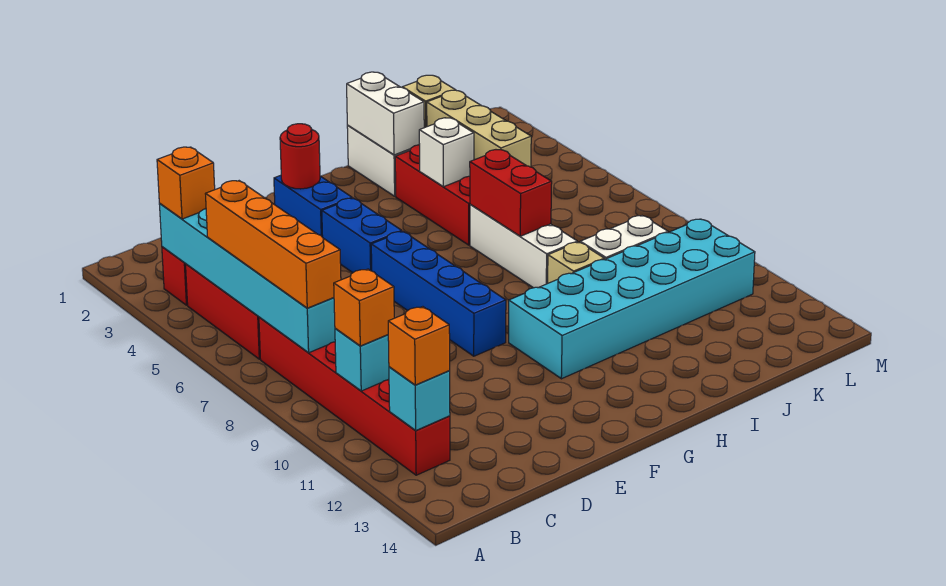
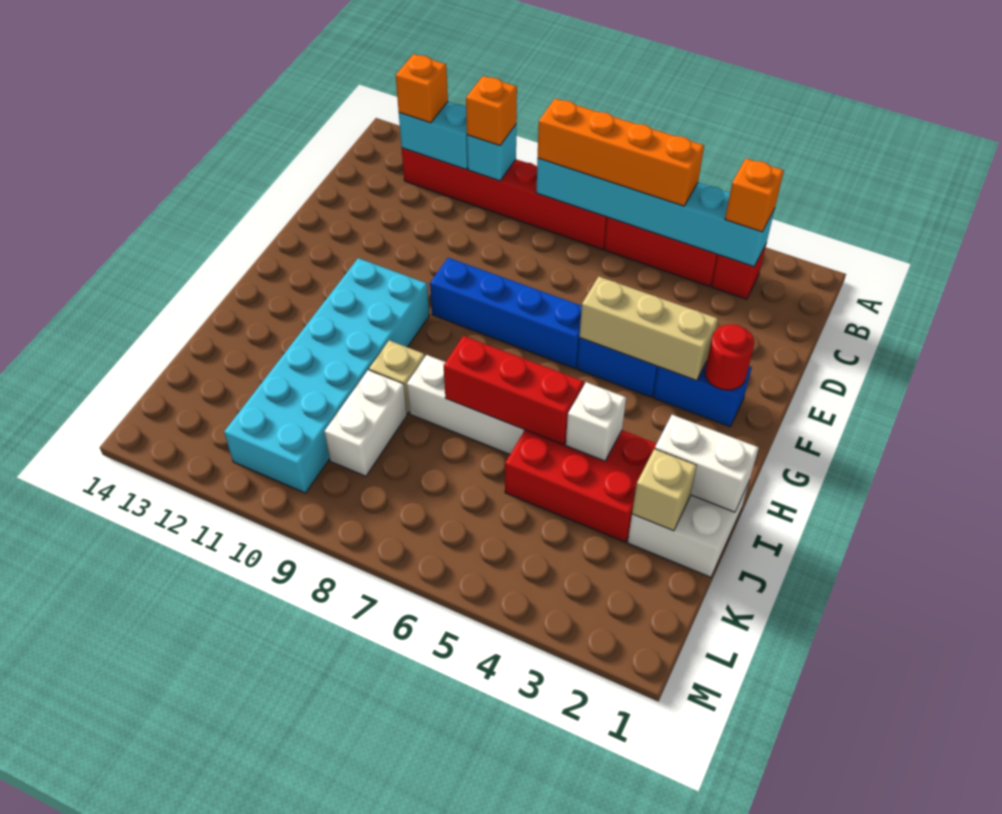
cyan 1x1 brick [389,367,450,431] -> cyan 1x2 brick [399,102,468,169]
red 1x2 brick [470,150,552,236] -> red 1x3 brick [444,336,584,445]
tan 1x3 brick [427,90,531,167] -> tan 1x3 brick moved to [580,277,718,381]

